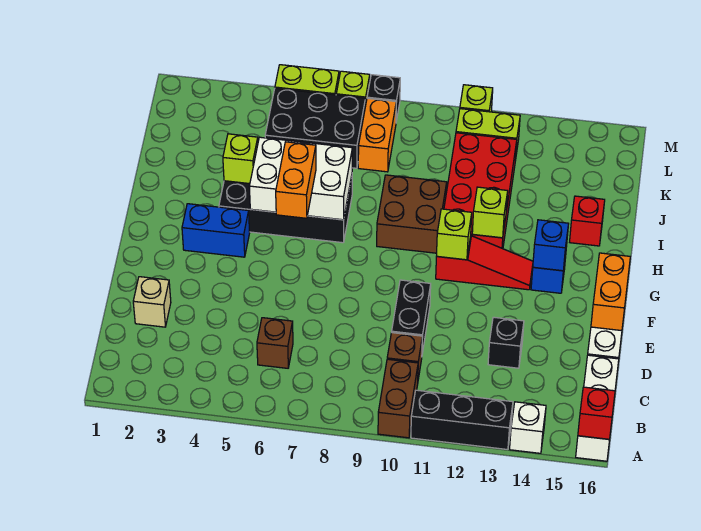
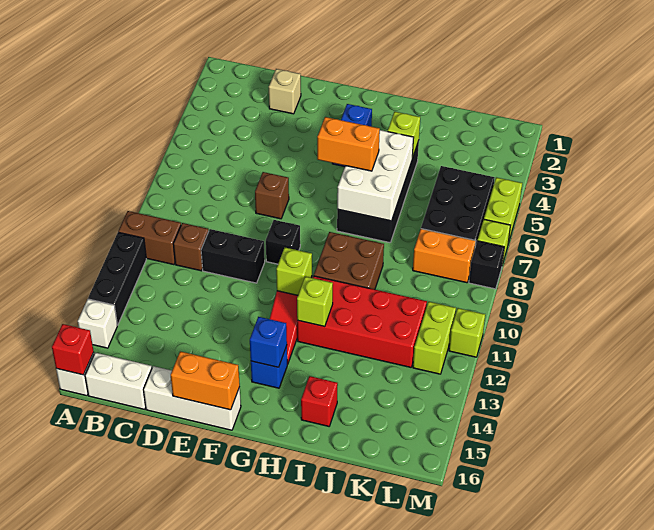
brown 1x1 brick [257,318,293,368] -> brown 1x1 brick moved to [255,172,289,219]
black 1x1 brick [488,317,524,368] -> black 1x1 brick moved to [266,220,300,264]

